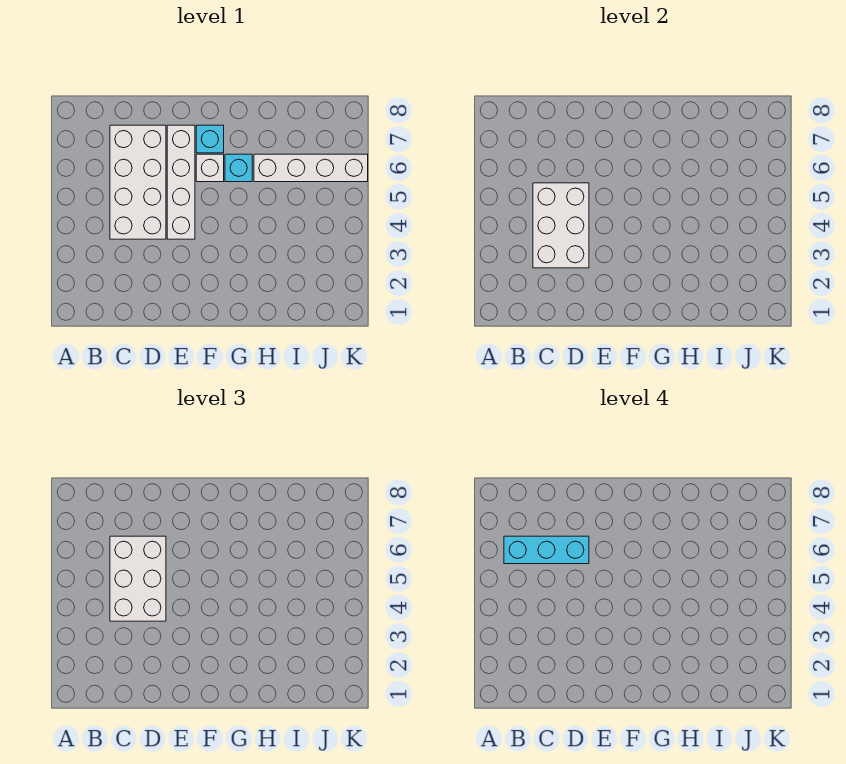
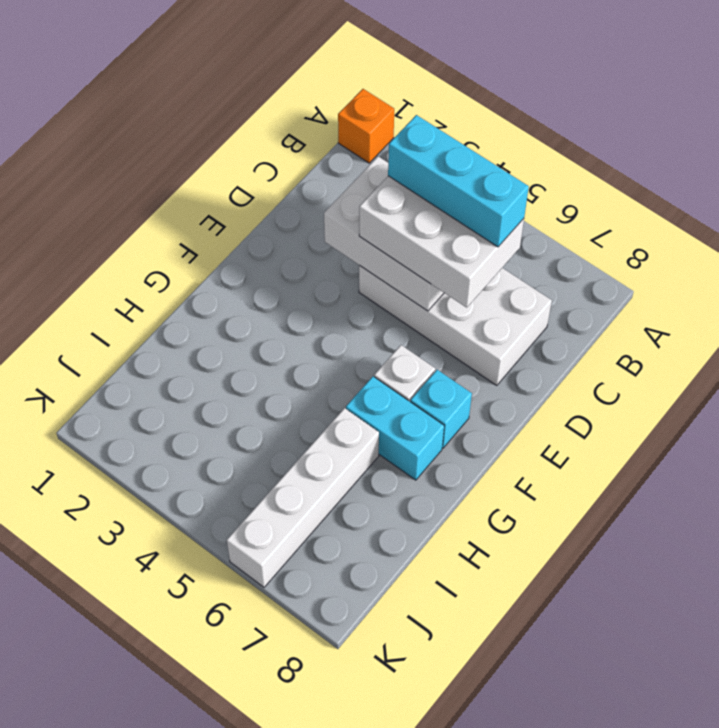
none -> orange 1x1 brick [338,89,394,163]
cyan 1x3 brick [504,536,589,564] -> cyan 1x3 brick turned to [388,115,529,247]
white 1x4 brick [167,125,195,239] -> none
cyan 1x1 brick [225,154,252,182] -> cyan 1x2 brick [346,376,444,480]

